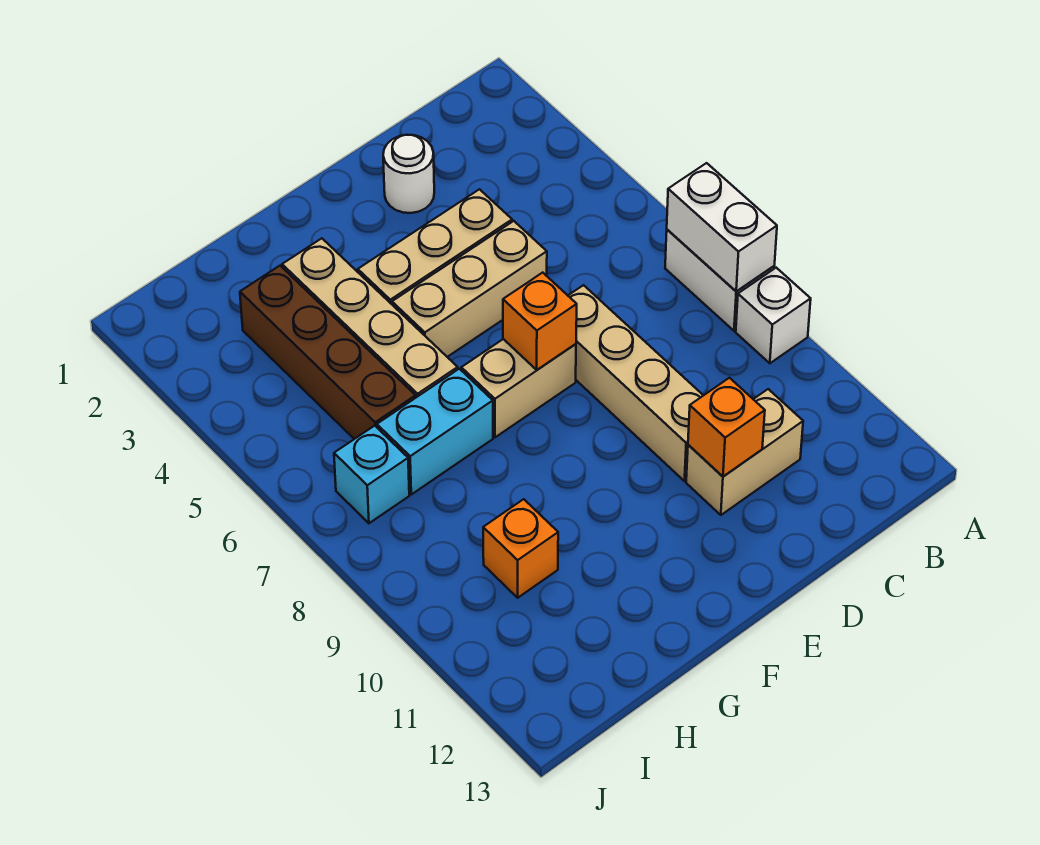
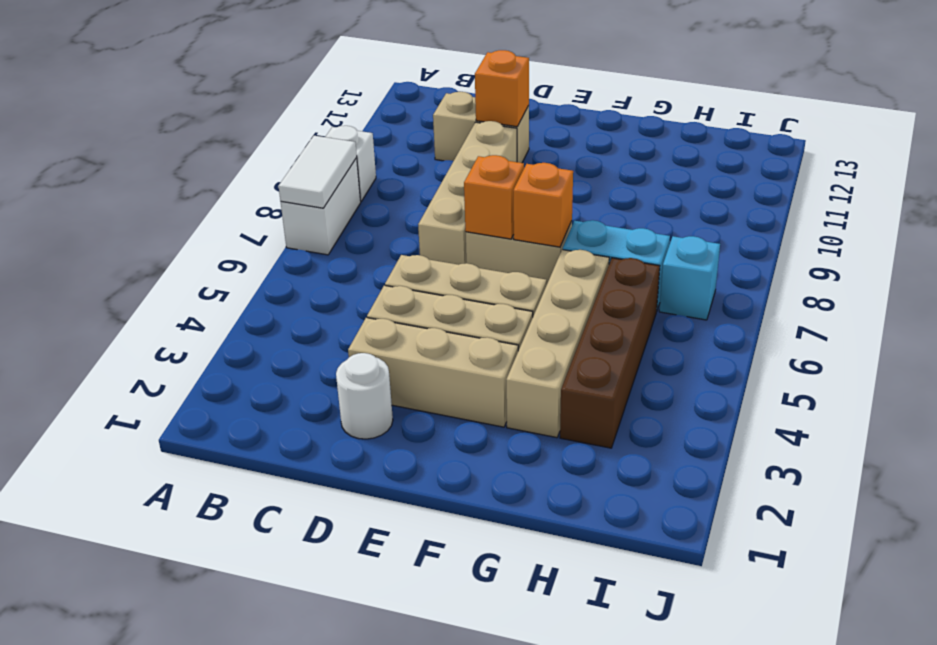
white 1x2 brick [667,163,777,291] -> white 1x2 tile [279,136,357,208]
none -> tan 1x3 brick [348,318,518,427]
orange 1x1 brick [483,499,558,598] -> orange 1x1 brick moved to [513,163,573,247]

